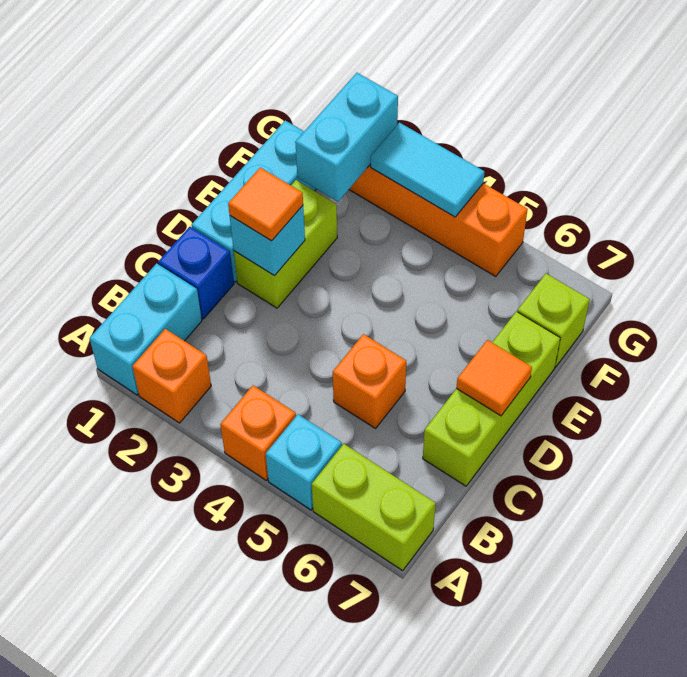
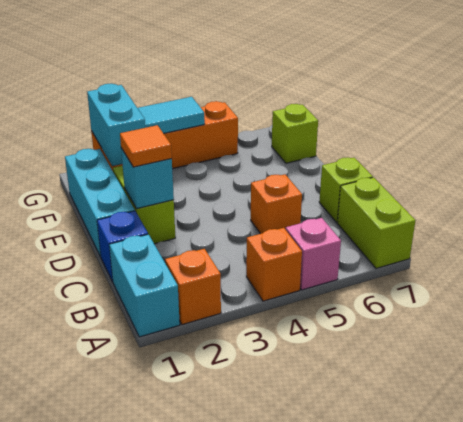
cyan 1x1 brick [266,414,342,510] -> pink 1x1 brick [286,218,341,290]
lime 1x2 brick [312,444,436,570] -> lime 1x2 brick turned to [337,177,416,268]
lime 1x3 brick [423,312,560,486] -> lime 1x1 brick [319,157,373,222]
orange 1x1 tile [456,340,532,416] -> none

